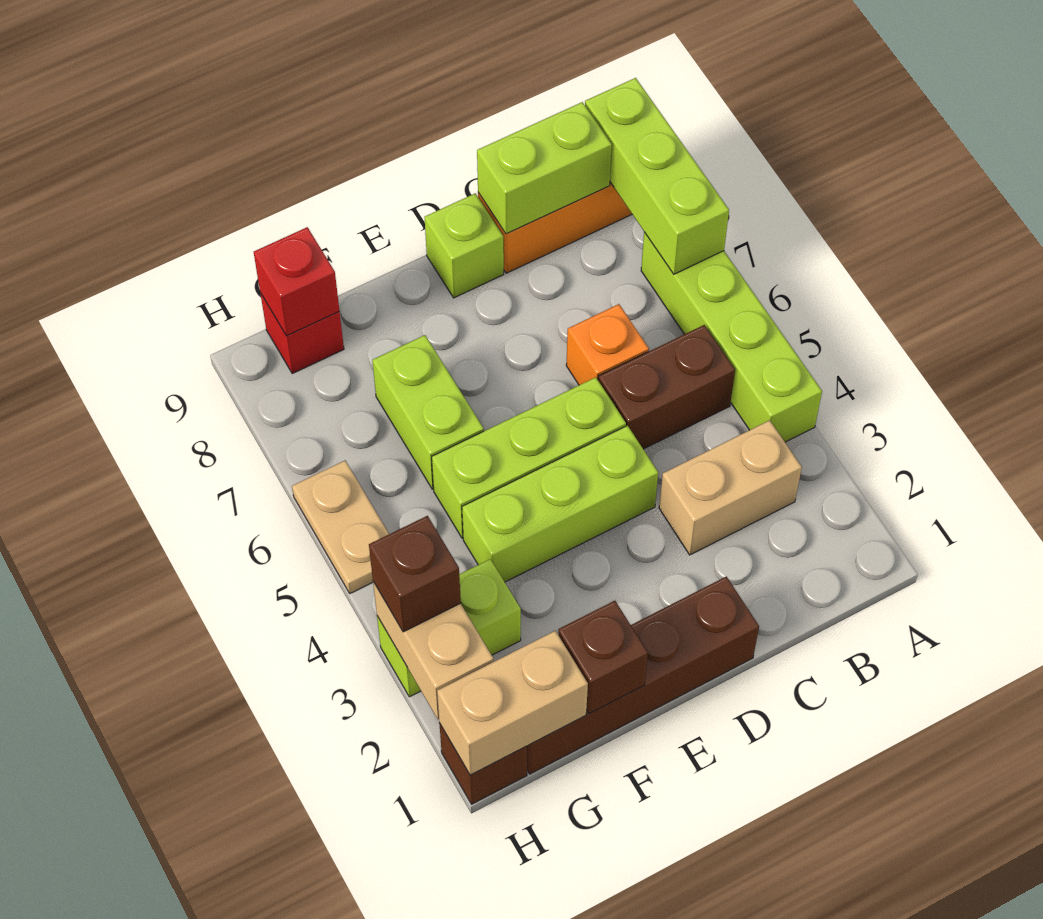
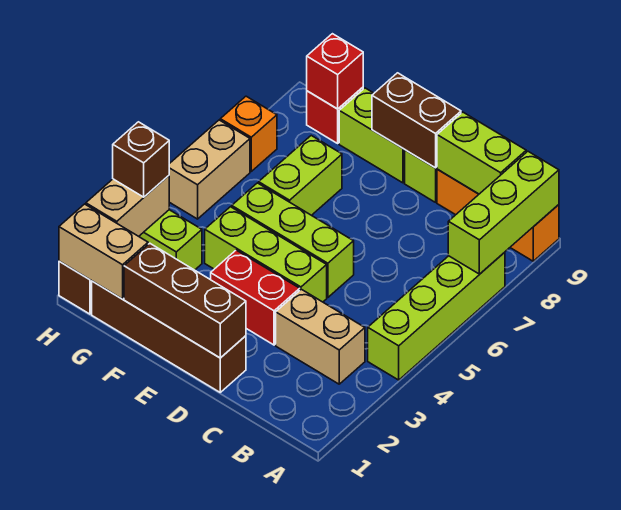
brown 1x2 brick [598,325,735,449] -> brown 1x2 brick moved to [372,73,461,168]
orange 1x1 brick [566,304,649,385] -> orange 1x1 brick moved to [220,96,277,171]
none -> red 1x2 brick [211,250,300,345]
none -> lime 1x2 brick [339,88,405,183]
brown 1x1 brick [558,601,648,714] -> brown 1x3 brick [124,243,246,358]
tan 1x2 plate [292,461,389,593] -> tan 1x2 brick [169,120,250,219]

